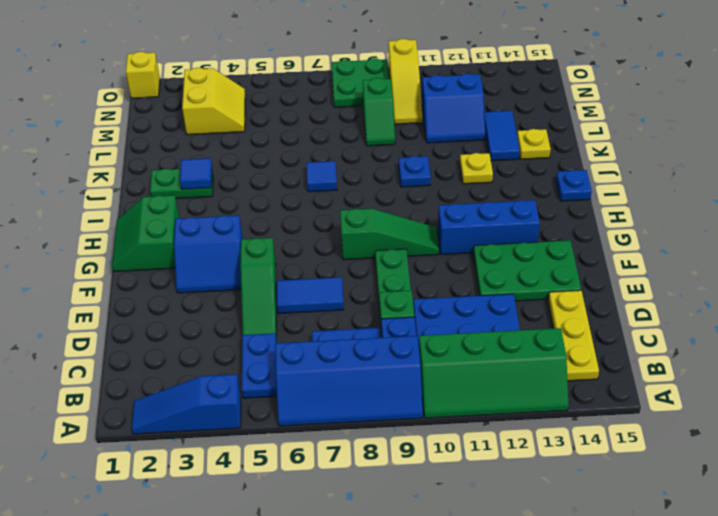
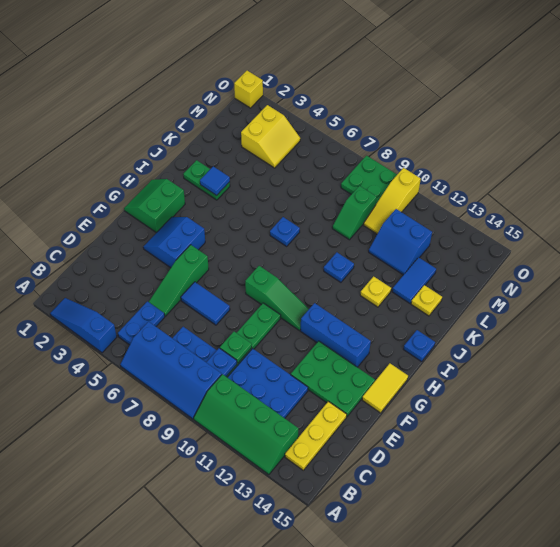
blue 2x2 slope [174,215,243,293] -> blue 2x2 slope turned to [143,217,205,268]
none -> yellow 1x2 tile [362,363,408,413]
blue 1x1 tile [306,161,337,192] -> blue 1x1 plate [270,217,300,246]

